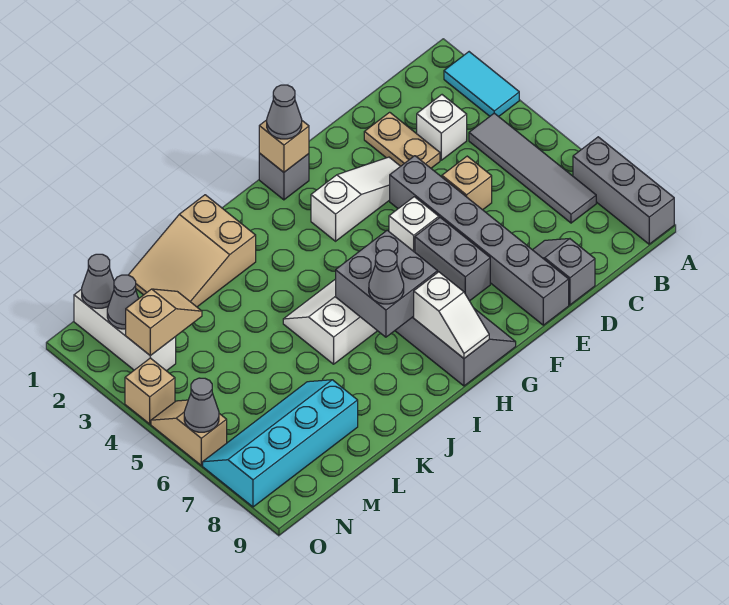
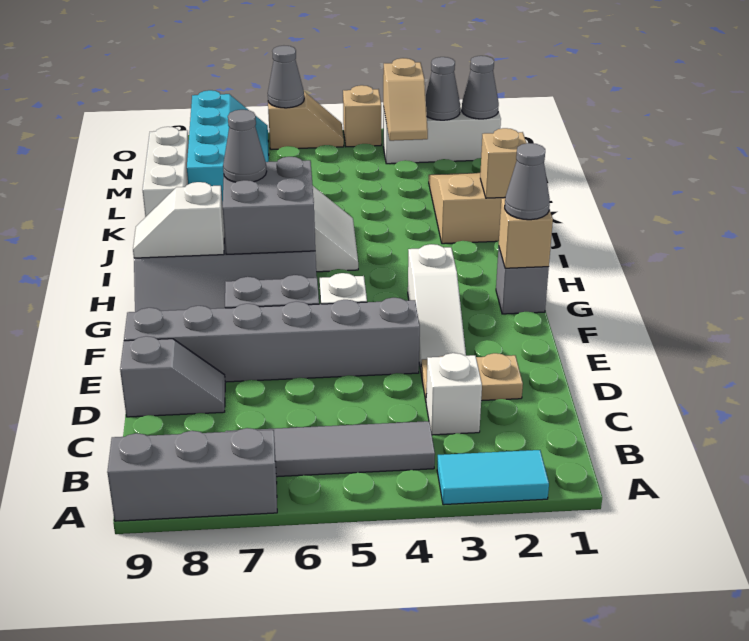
tan 1x1 brick [442,156,492,210] -> tan 1x1 brick moved to [480,128,526,198]
none -> white 1x3 brick [143,127,189,217]

